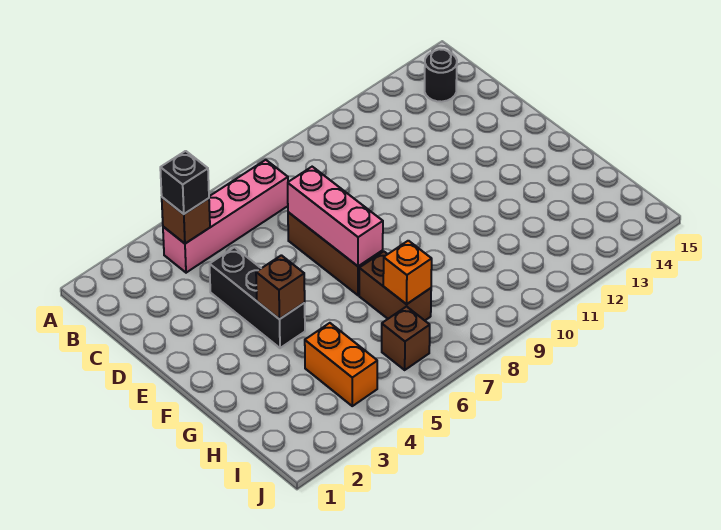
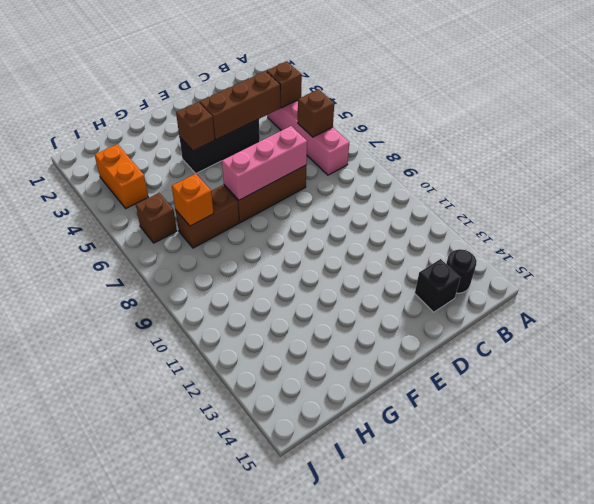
black 1x1 brick [160,151,209,214] -> black 1x1 brick moved to [415,259,461,312]
none -> brown 1x1 brick [298,89,334,137]
none -> brown 1x3 brick [200,71,280,140]
orange 1x2 brick [305,323,377,406] -> orange 1x2 brick turned to [95,144,148,208]

